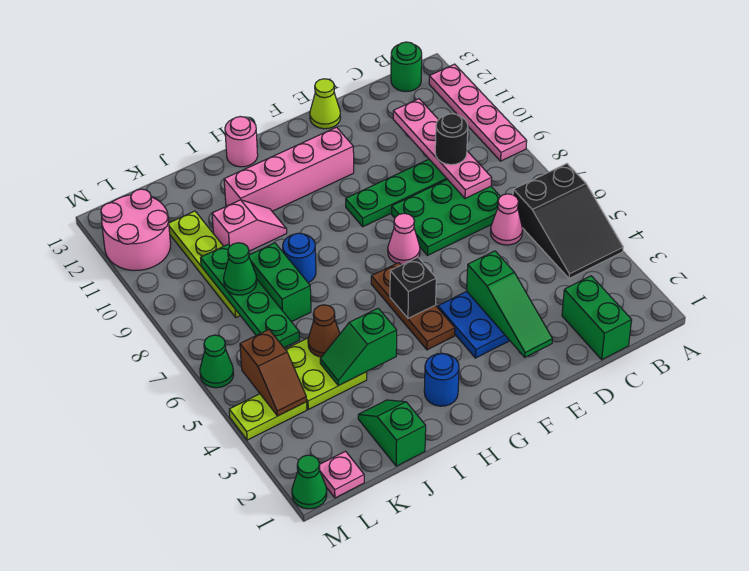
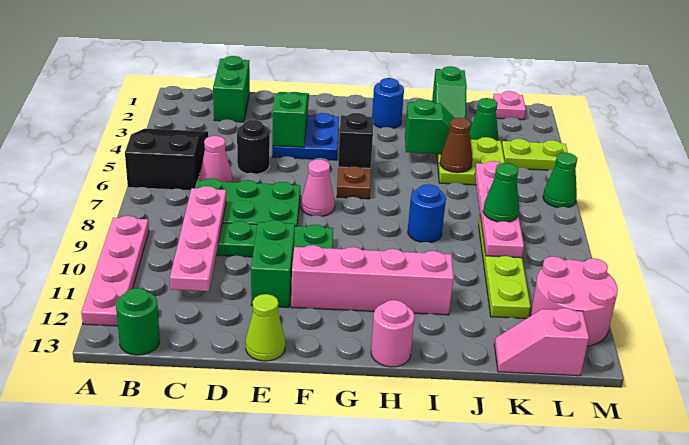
black 1x1 round brick [435,114,468,165] -> black 1x1 round brick moved to [237,120,270,174]
pink 1x2 slope [212,200,287,251] -> pink 1x2 slope moved to [494,308,589,376]
green 1x2 brick [249,243,311,322] -> green 1x2 brick moved to [251,220,295,307]
green 1x4 plate [201,244,300,348] -> pink 1x4 plate [475,161,524,258]
brown 1x2 slope [240,330,307,416] -> none
green 1x1 cone [292,455,327,509] -> green 1x1 cone moved to [470,98,498,141]

